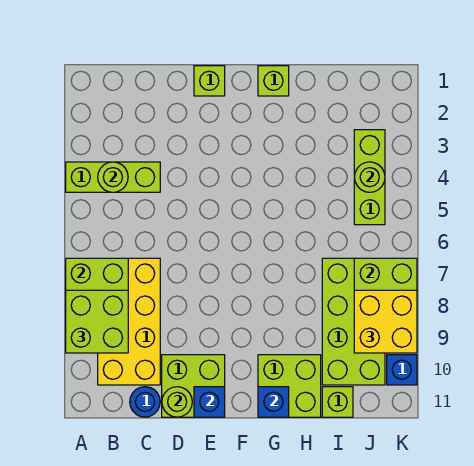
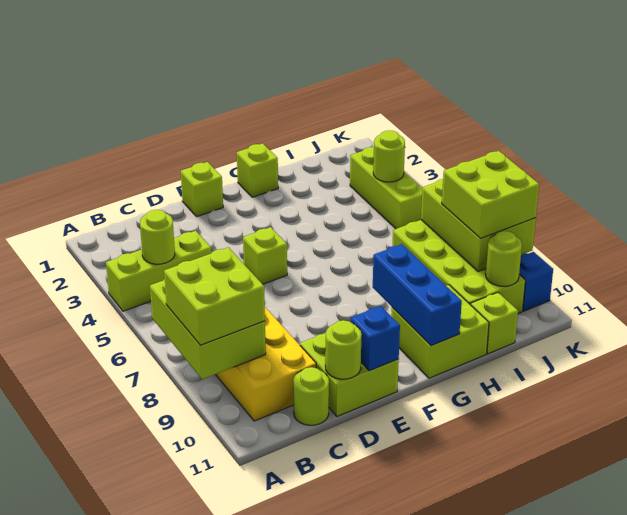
blue 1x1 round brick [130,387,160,417] -> lime 1x1 round brick [293,367,329,425]
none -> lime 1x1 brick [243,227,287,284]
blue 1x1 brick [258,387,289,417] -> blue 1x3 brick [373,244,462,346]
yellow 2x2 brick [354,290,417,353] -> lime 2x2 brick [442,151,539,238]
none -> lime 1x1 round brick [486,231,522,286]

